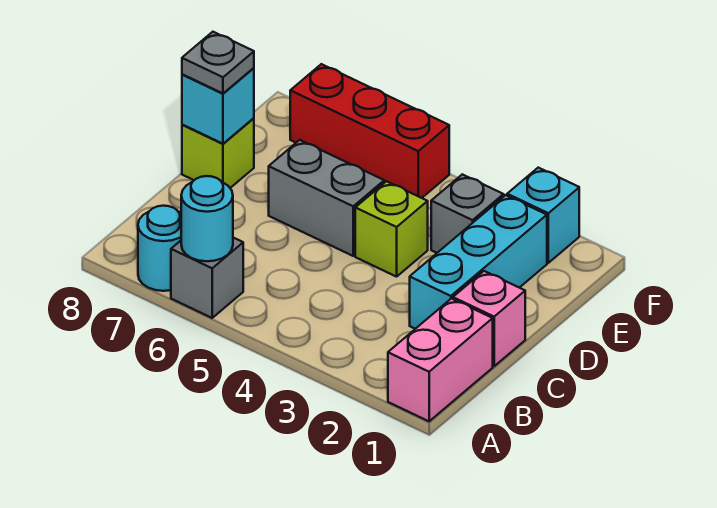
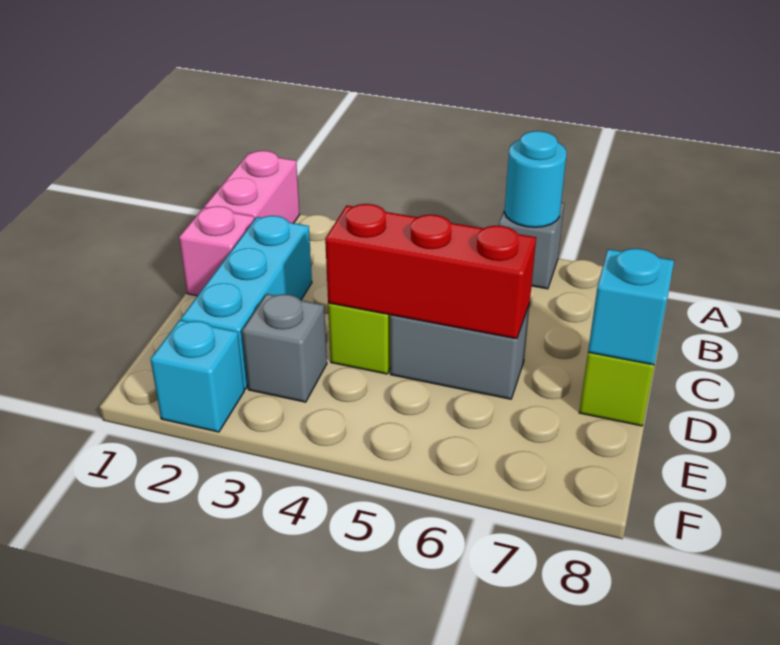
cyan 1x1 round brick [138,206,181,291] -> none
grey 1x1 plate [182,32,254,93] -> none
red 1x3 brick [290,64,449,198] -> red 1x3 brick moved to [325,204,536,339]

